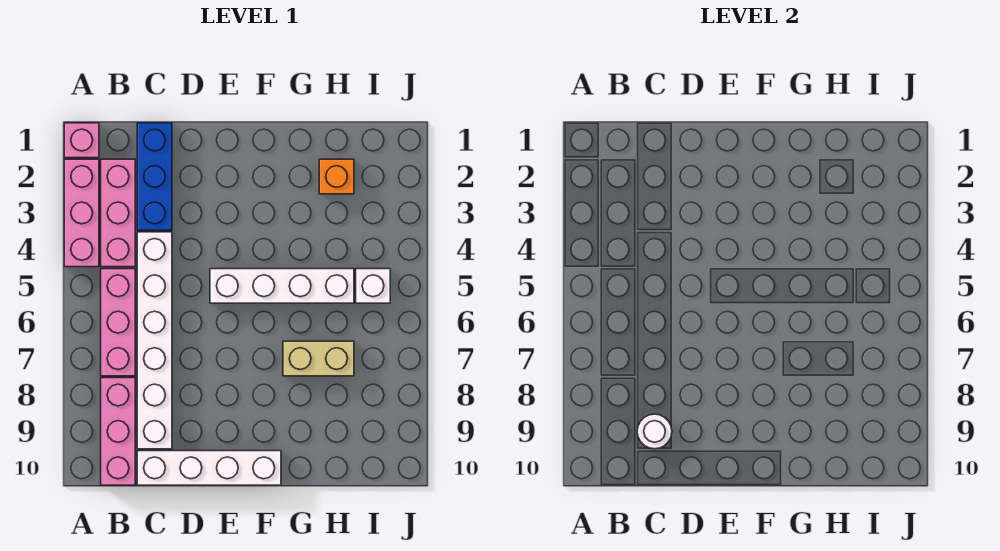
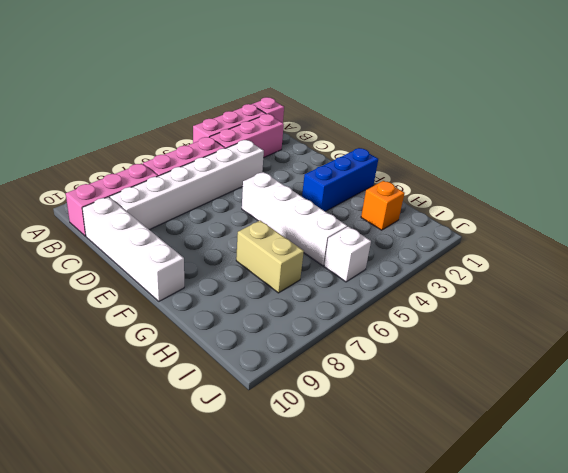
blue 1x3 brick [137,123,172,230] -> blue 1x3 brick moved to [302,148,378,211]
white 1x1 round brick [637,414,672,449] -> none

